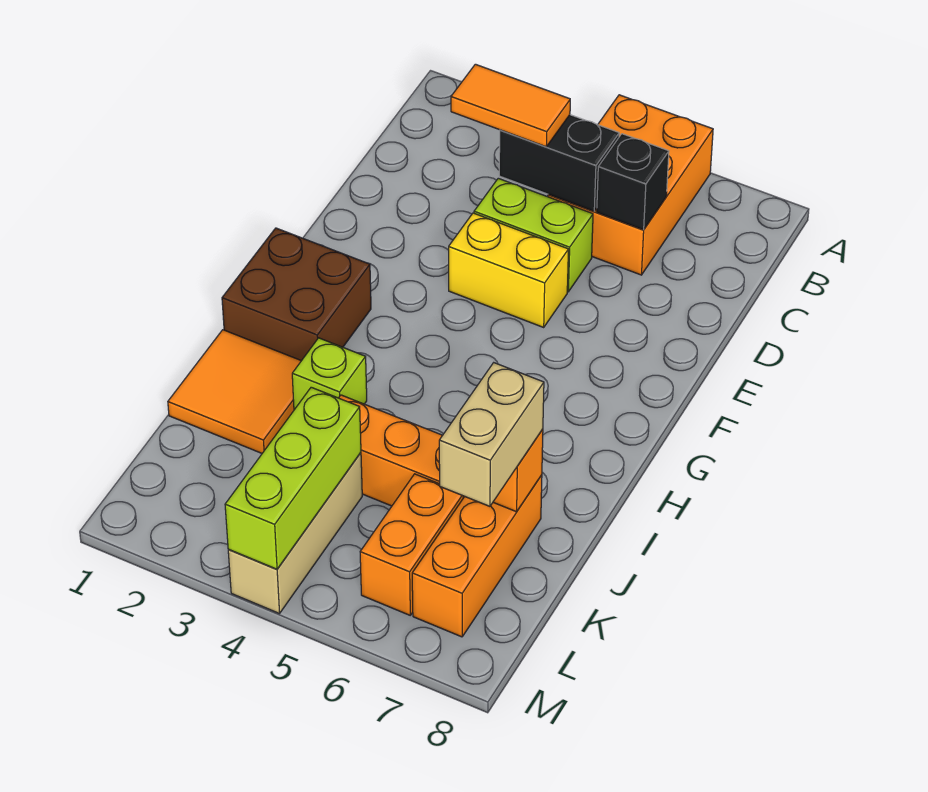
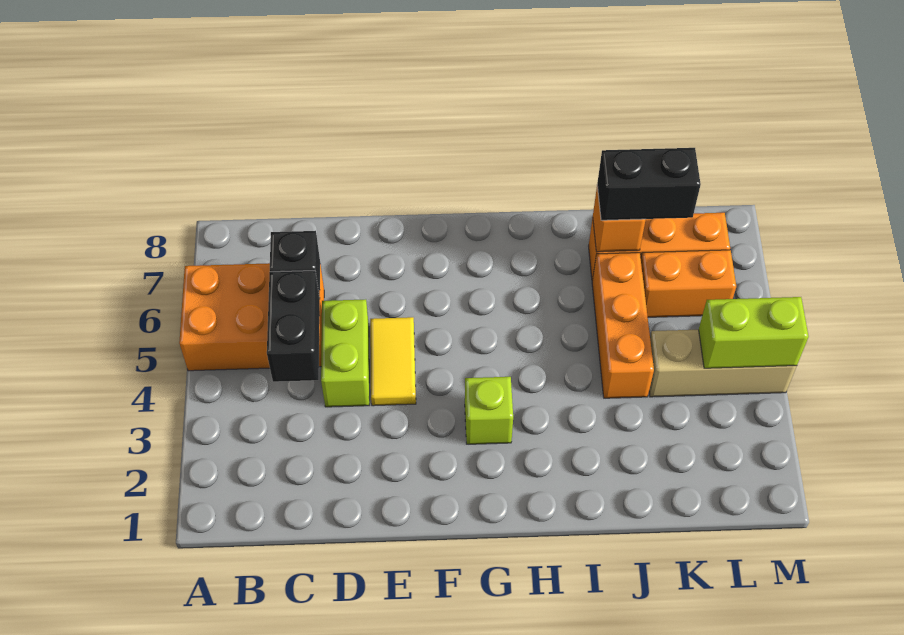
orange 1x2 tile [451,64,570,147] -> none
yellow 1x2 brick [449,213,569,327] -> yellow 1x2 tile [370,317,416,406]
brown 2x2 brick [222,228,371,361] -> none
orange 2x2 tile [168,330,301,453] -> none
lime 1x1 brick [292,338,367,410] -> lime 1x1 brick moved to [465,377,513,444]
tan 1x2 brick [439,363,544,506] -> black 1x2 brick [597,148,701,220]
lime 1x3 brick [225,387,361,569] -> lime 1x2 brick [699,297,809,368]

